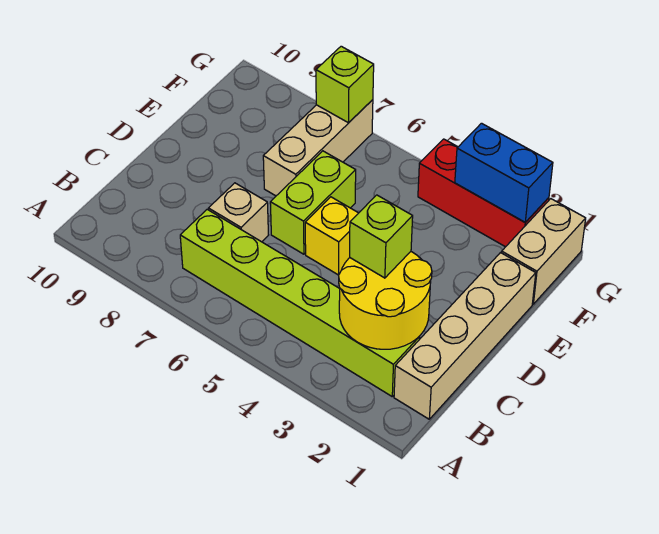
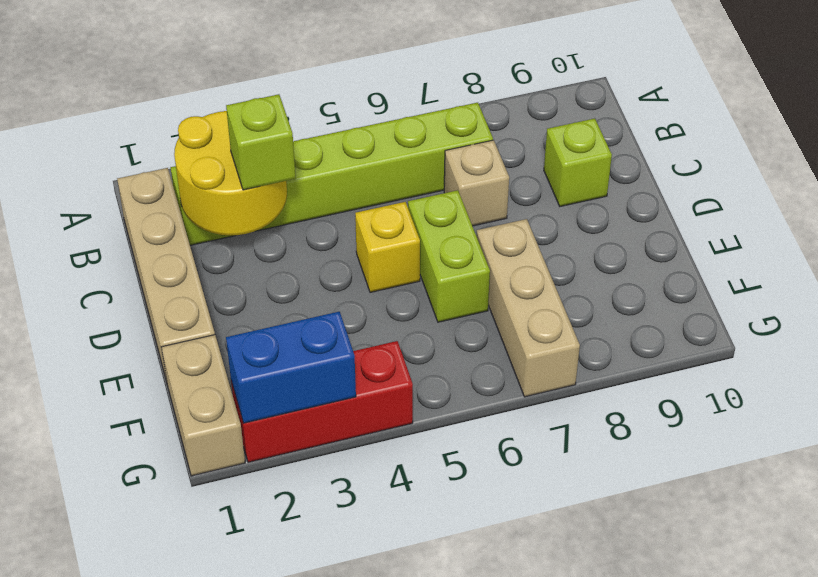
lime 1x1 brick [316,46,374,123] -> lime 1x1 brick moved to [544,118,612,207]

